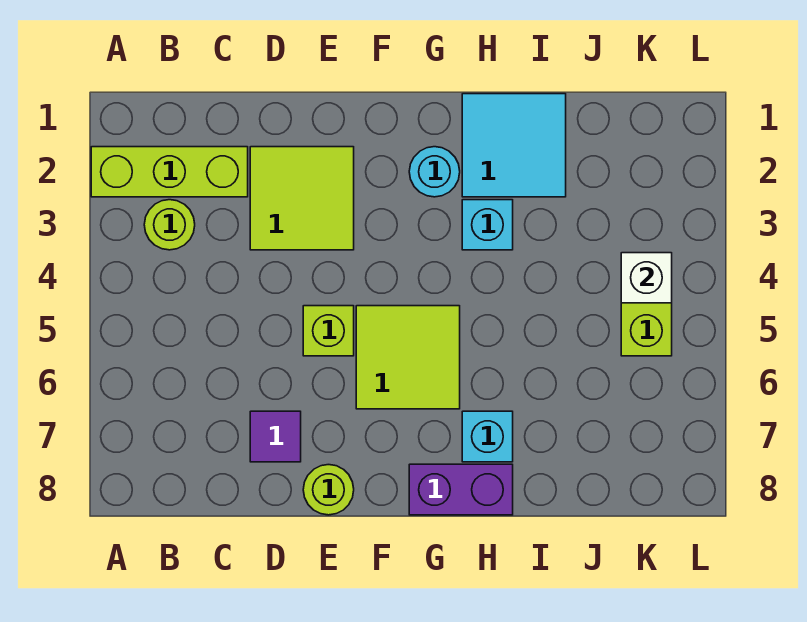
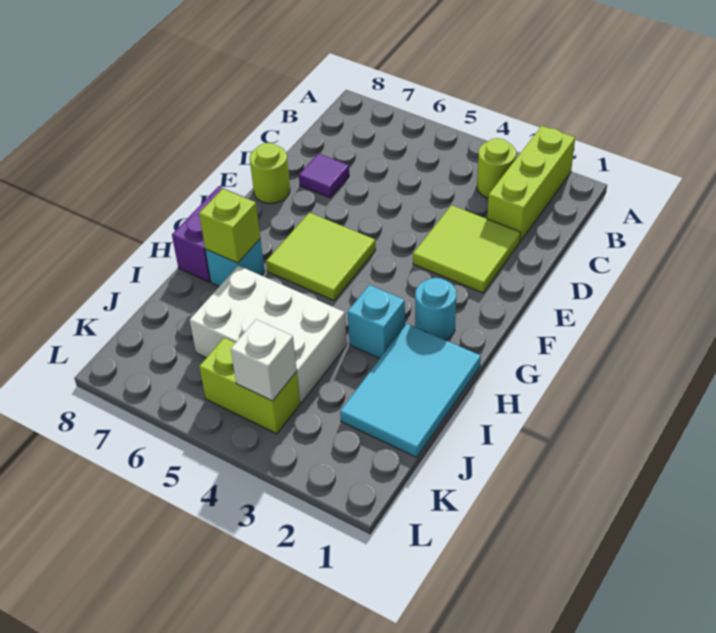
lime 1x1 brick [303,306,354,356] -> lime 1x1 brick moved to [199,189,260,263]
cyan 2x2 tile [462,94,566,197] -> cyan 2x3 tile [340,324,481,457]
none -> white 2x3 brick [190,266,347,403]

